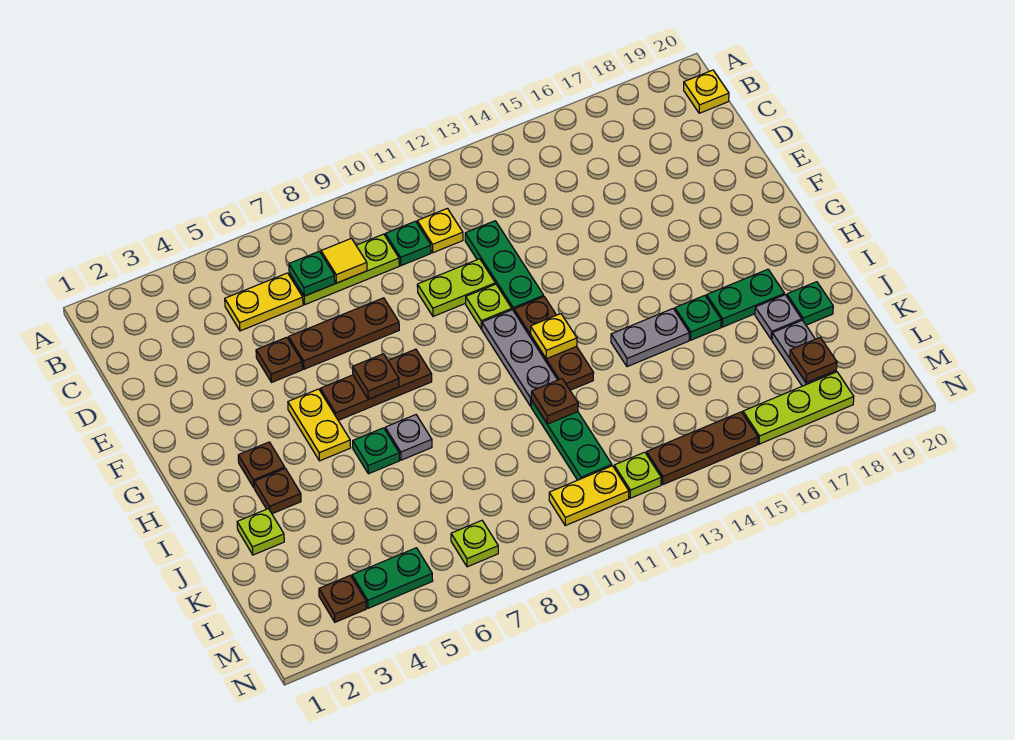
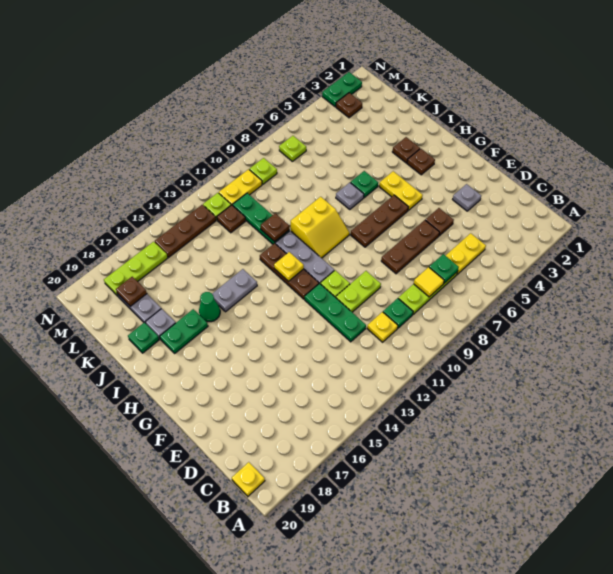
none -> grey 1x1 plate [453,184,481,211]
brown 1x1 plate [353,354,399,399] -> brown 1x1 plate moved to [217,205,246,233]
none -> yellow 2x2 slope [291,197,349,258]
green 1x1 plate [675,295,721,340] -> green 1x1 cone [199,292,220,322]
lime 1x1 plate [237,509,284,555] -> lime 1x1 plate moved to [249,158,277,184]
green 1x2 plate [352,548,433,608] -> green 1x2 plate moved to [322,72,362,107]

